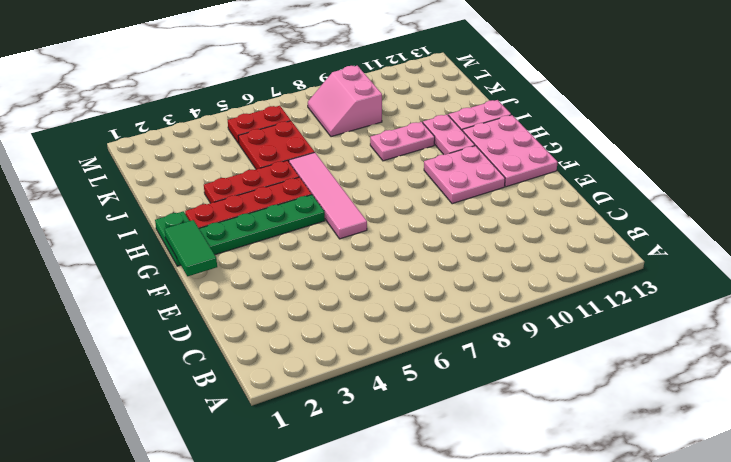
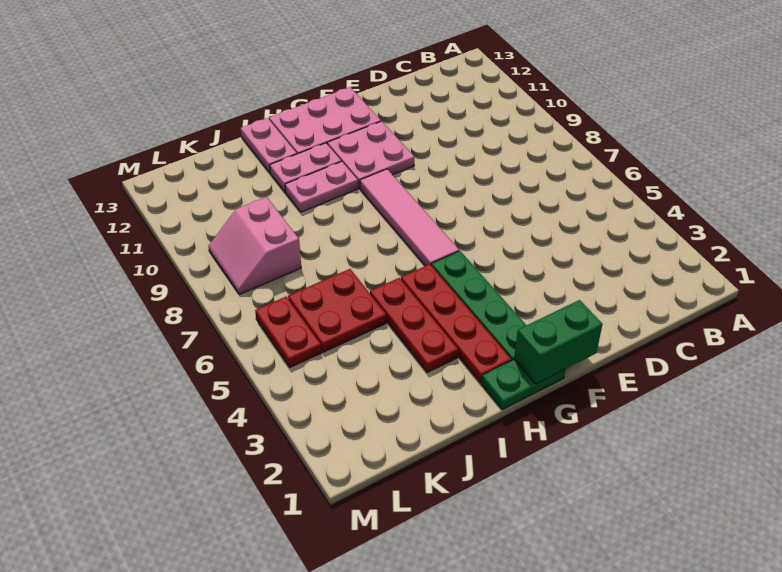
green 1x2 tile [164,220,217,276] -> green 1x2 brick [514,300,602,384]
pink 1x4 tile [289,153,367,239] -> pink 1x4 tile turned to [360,169,459,266]
pink 1x2 plate [370,122,435,161] -> pink 1x2 plate turned to [285,161,358,212]
pink 2x2 slope [308,66,382,137] -> pink 2x2 slope turned to [209,197,301,294]

